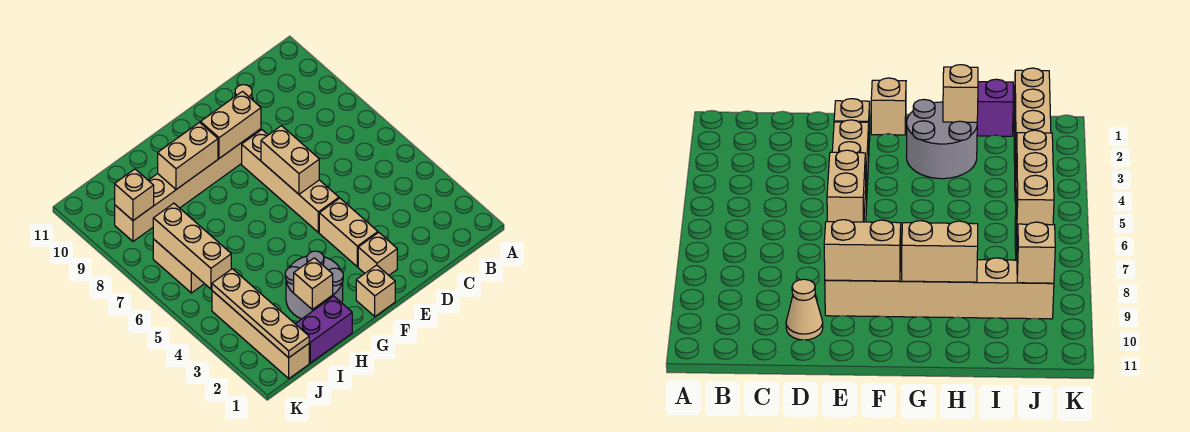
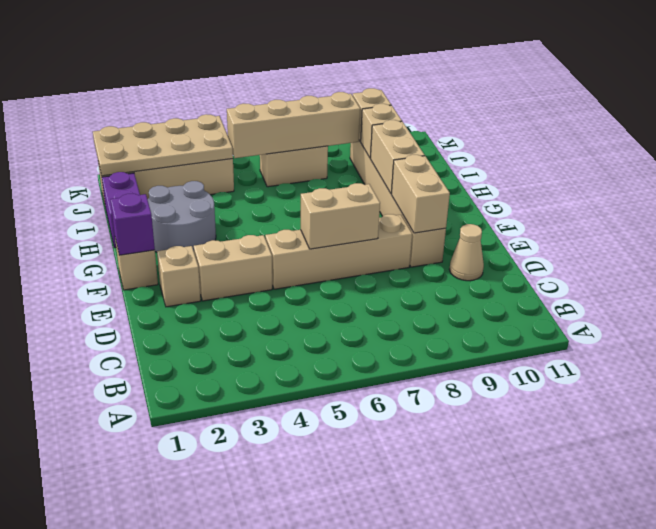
none -> purple 1x1 brick [110,194,155,255]
tan 1x1 brick [294,258,333,309] -> tan 1x1 brick moved to [360,104,402,158]
tan 1x4 plate [212,269,309,358] -> tan 2x4 plate [93,114,233,176]
tan 1x3 brick [153,203,231,289] -> tan 1x4 brick [227,92,360,158]

